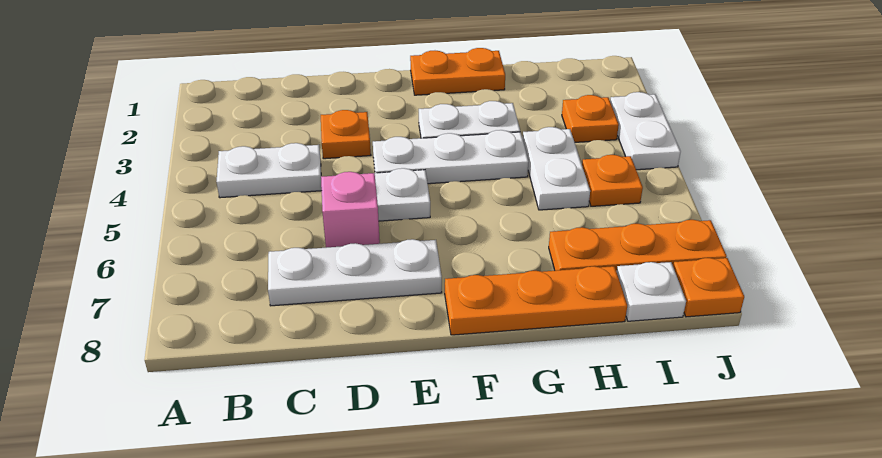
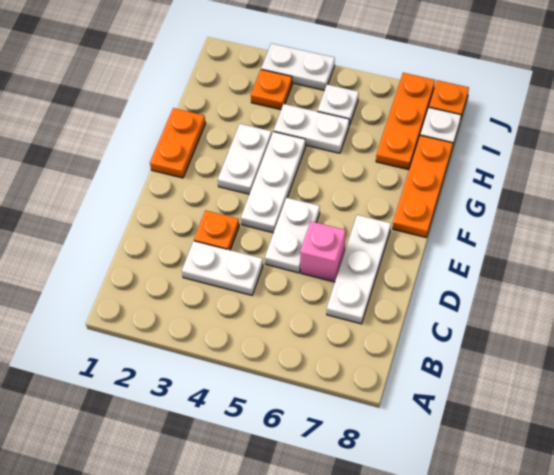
white 1x2 plate [216,143,322,198] -> white 1x2 plate turned to [182,241,263,295]
orange 1x1 plate [582,155,643,206] -> white 1x1 plate [317,85,359,125]

